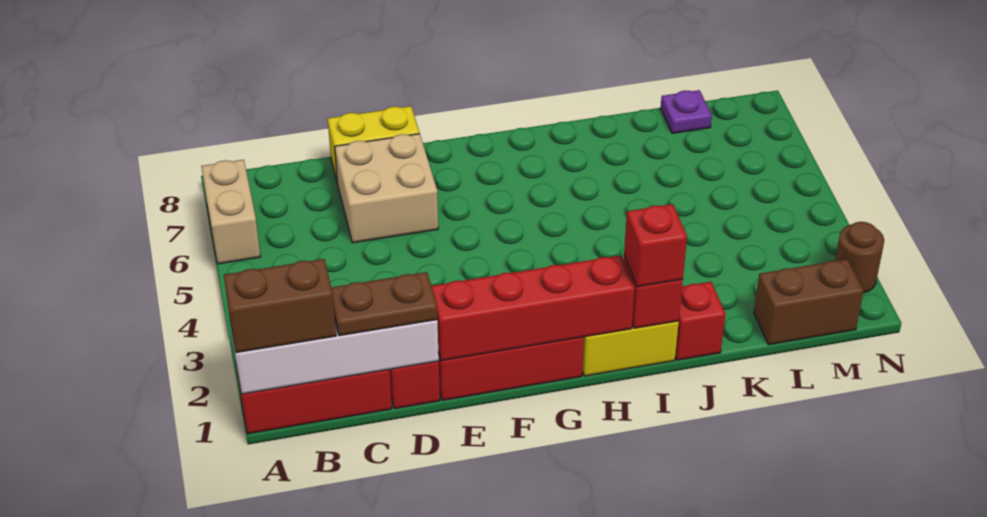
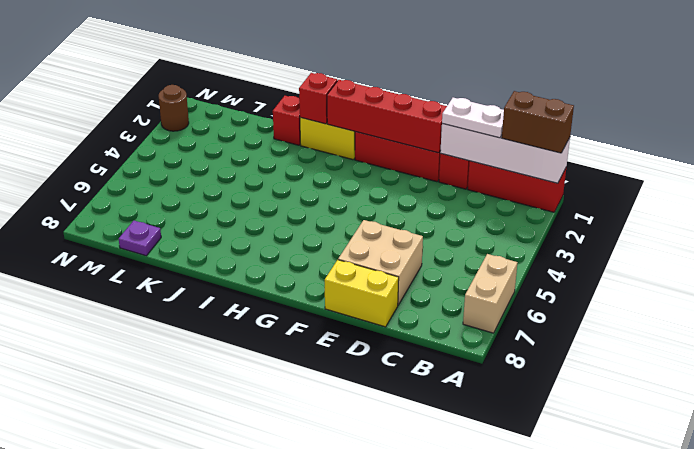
brown 1x2 plate [331,272,437,336] -> white 1x2 plate [442,98,504,138]
red 1x1 brick [624,204,687,287] -> none
brown 1x2 brick [754,259,864,345] -> none

